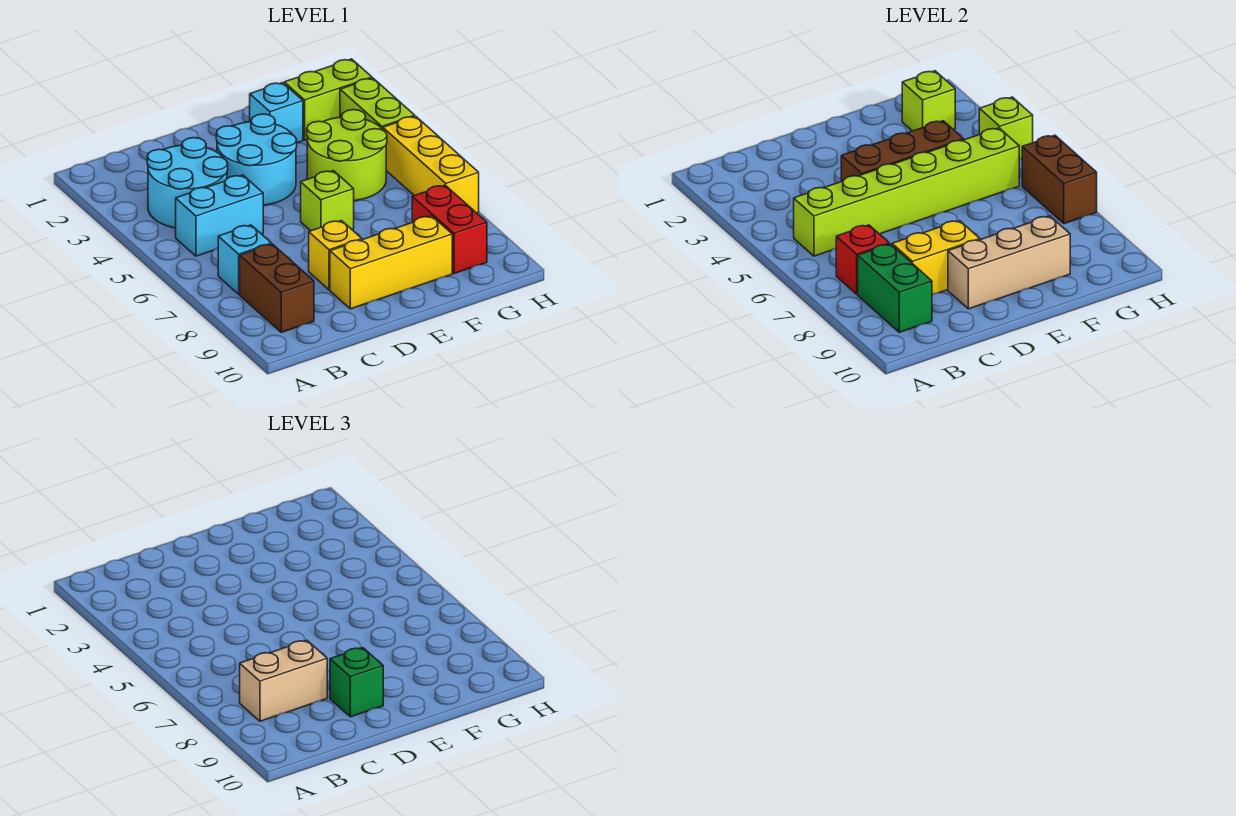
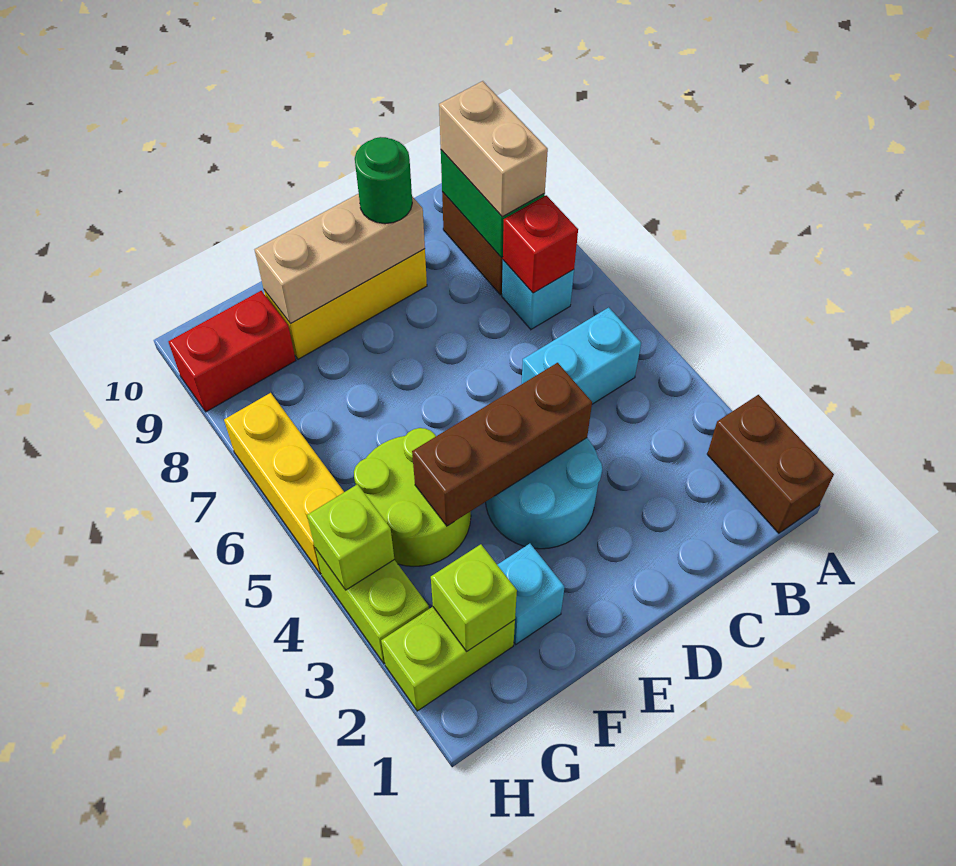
cyan 2x2 round brick [147,138,228,228] -> none
lime 1x6 brick [794,128,1019,256] -> none
tan 1x2 brick [240,640,327,721] -> tan 1x2 brick turned to [439,81,548,217]
yellow 1x2 brick [892,221,980,294] -> none
yellow 1x1 brick [309,221,362,290] -> none
green 1x1 brick [330,648,383,717] -> green 1x1 round brick [355,137,412,224]
lime 1x1 brick [301,171,354,231] -> none
red 1x2 brick [412,185,487,274] -> red 1x2 brick turned to [168,291,296,412]
brown 1x2 brick [1022,135,1097,224] -> brown 1x2 brick moved to [707,395,834,533]

